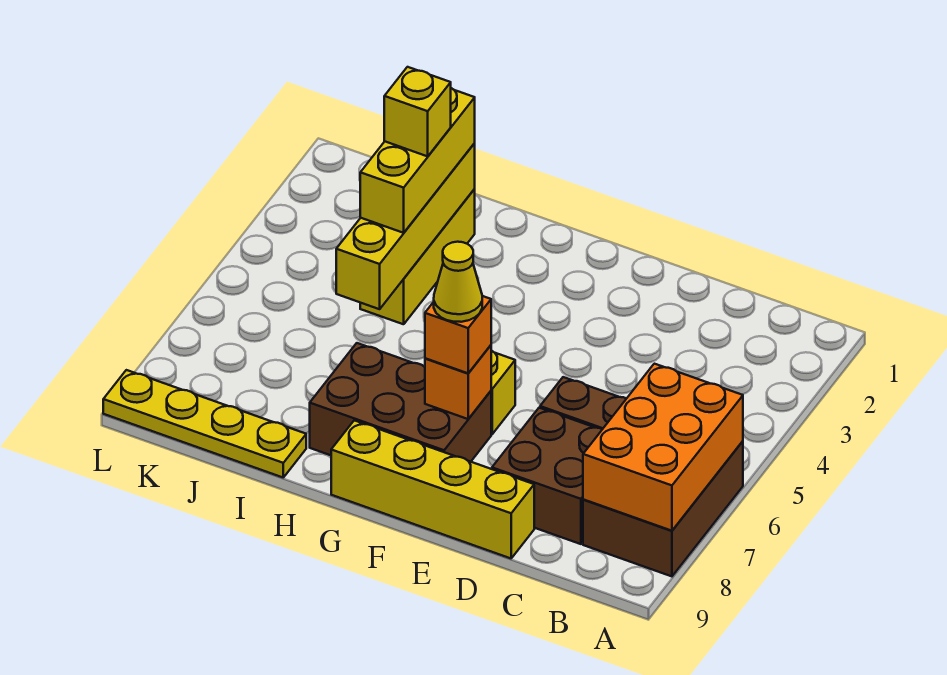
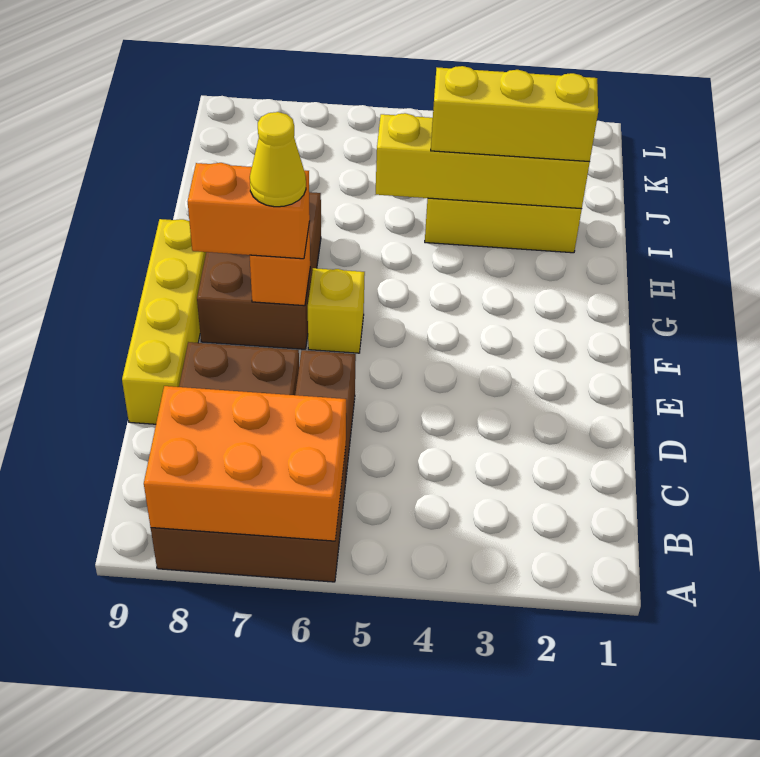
orange 1x1 brick [425,296,491,373] -> orange 1x2 brick [188,163,310,259]
yellow 1x1 brick [384,67,451,156] -> none
yellow 1x4 plate [103,370,306,477] -> none

